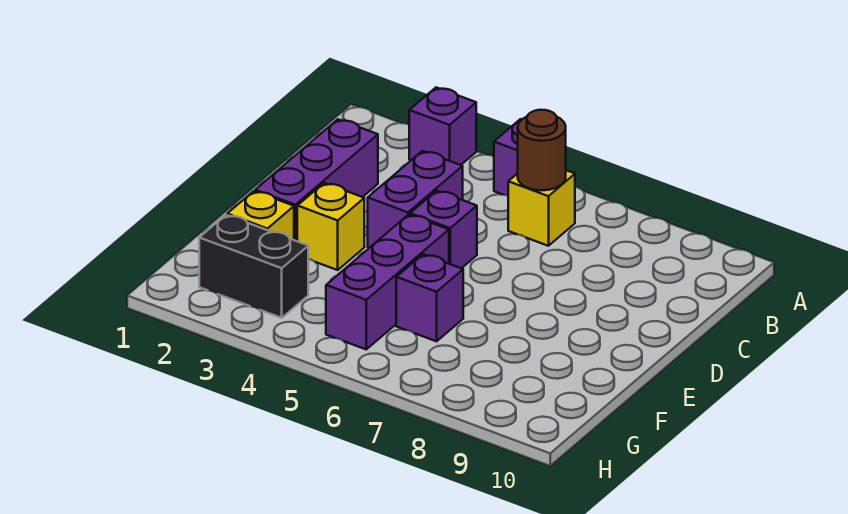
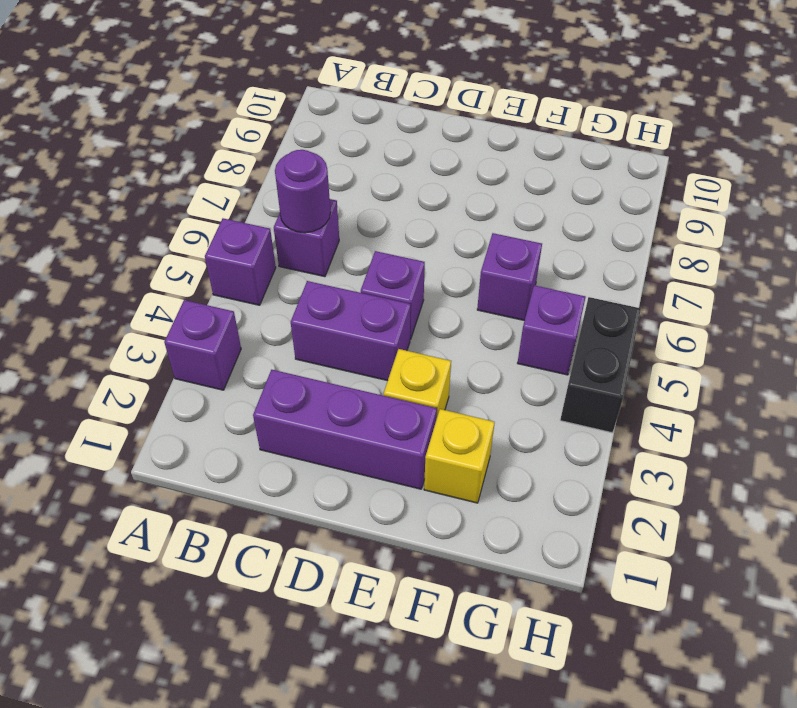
yellow 1x1 brick [508,170,575,246] -> purple 1x1 brick [274,199,339,277]
brown 1x1 round brick [518,110,566,191] -> purple 1x1 round brick [275,150,331,233]
purple 1x3 brick [326,215,449,349] -> purple 1x1 brick [518,285,586,375]
black 1x2 brick [199,215,308,318] -> black 1x2 brick moved to [560,297,641,433]

